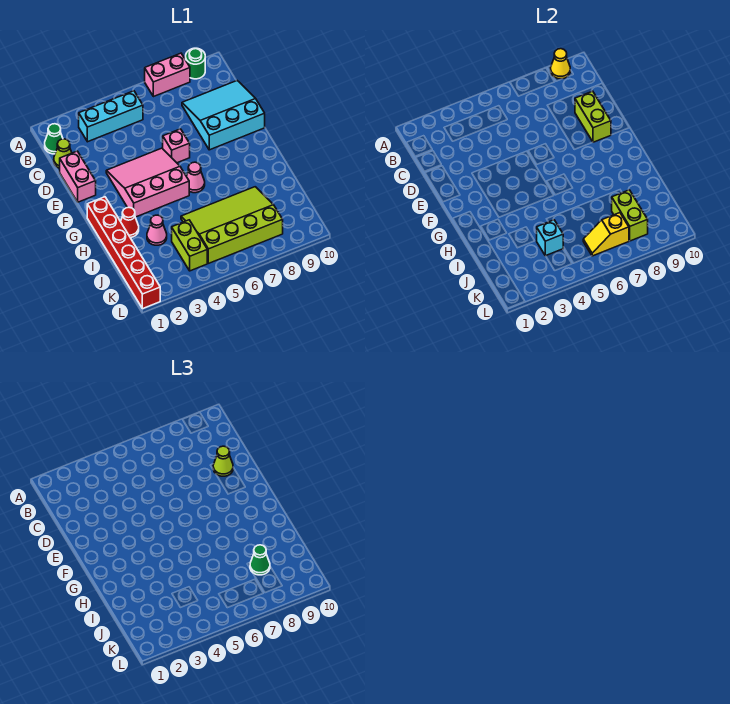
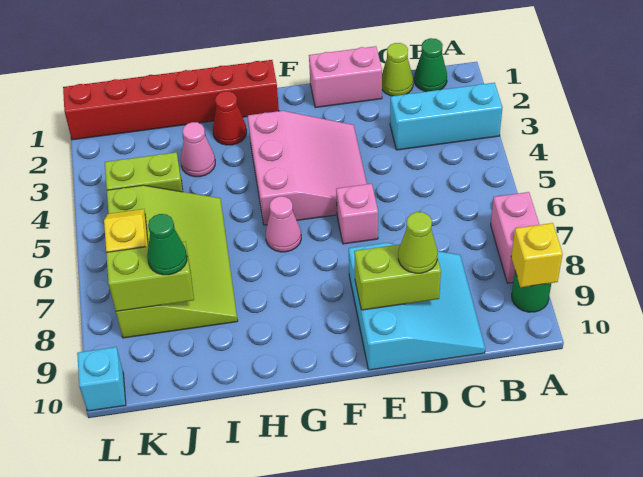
yellow 1x1 cone [551,49,570,79] -> yellow 1x1 brick [511,223,563,287]
cyan 1x3 brick [79,91,143,142] -> cyan 1x3 brick turned to [390,83,503,150]
cyan 1x1 brick [537,220,563,256] -> cyan 1x1 brick moved to [77,347,126,411]

